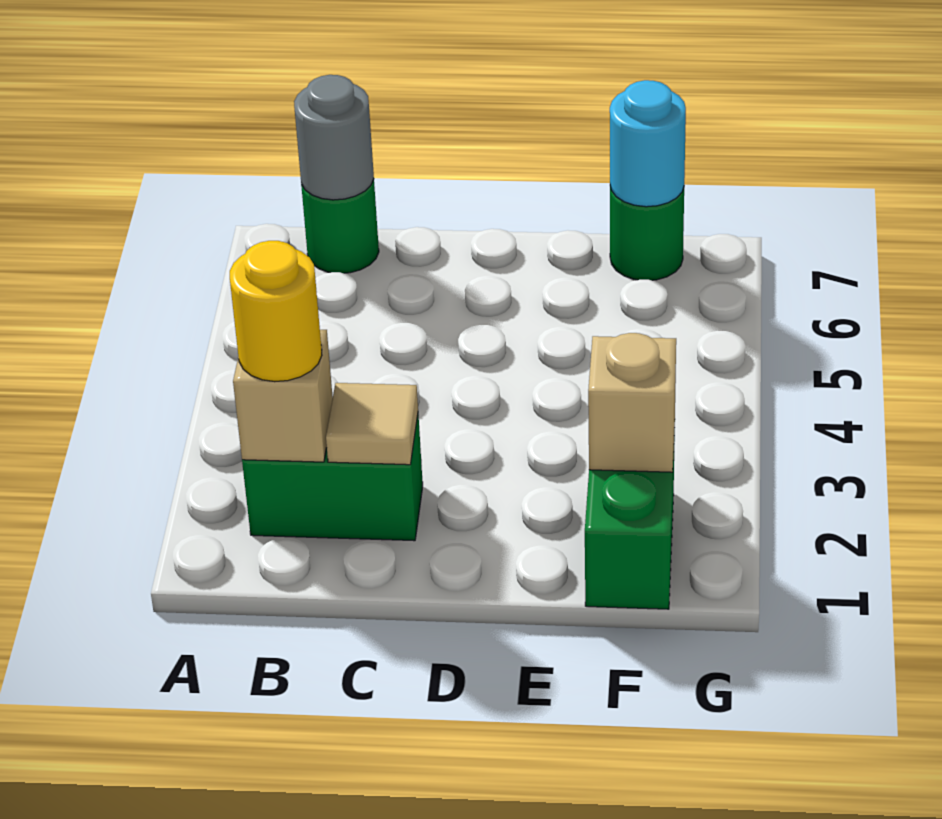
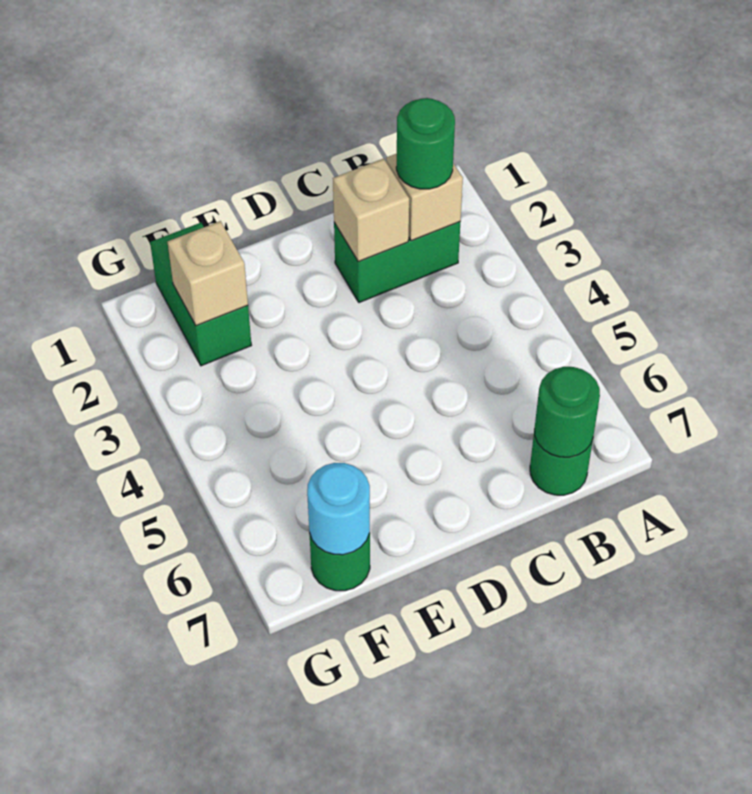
yellow 1x1 round brick [230,241,322,382] -> green 1x1 round brick [396,98,455,189]
grey 1x1 round brick [294,75,374,200] -> green 1x1 round brick [535,367,600,457]
tan 1x1 tile [326,383,418,465] -> tan 1x1 brick [333,159,409,261]

